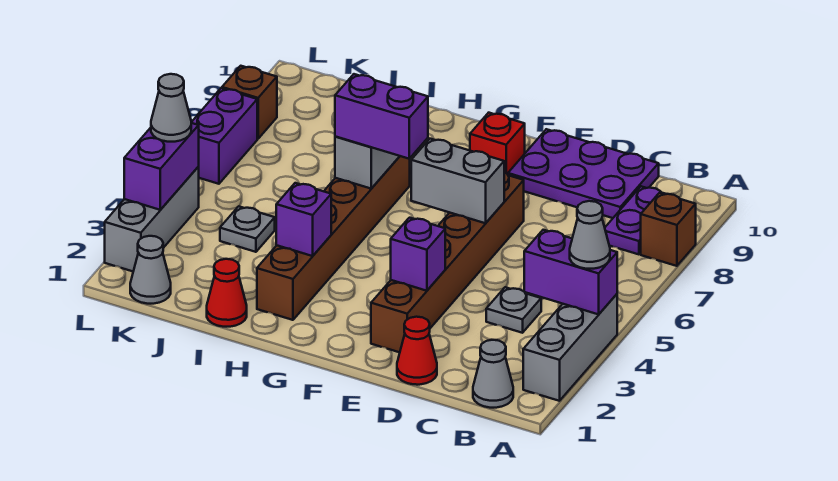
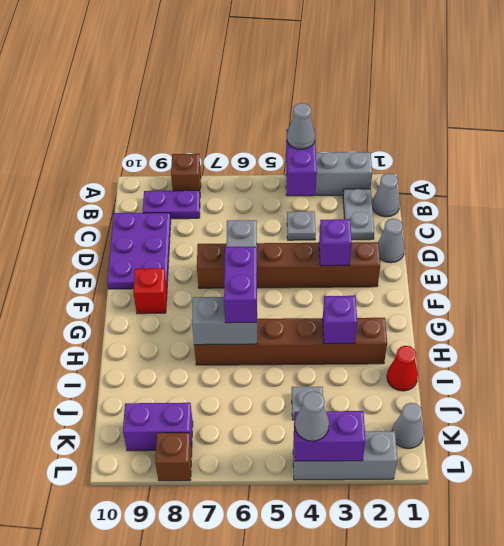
none -> grey 1x2 plate [343,189,374,240]
red 1x1 cone [397,317,437,385] -> grey 1x1 cone [378,219,405,263]
purple 1x2 brick [191,88,257,184] -> purple 1x2 brick moved to [123,403,193,451]

